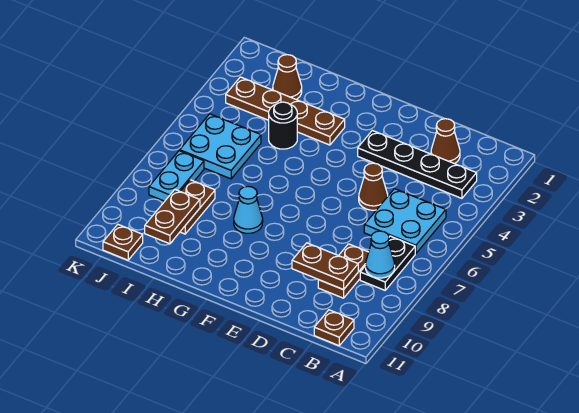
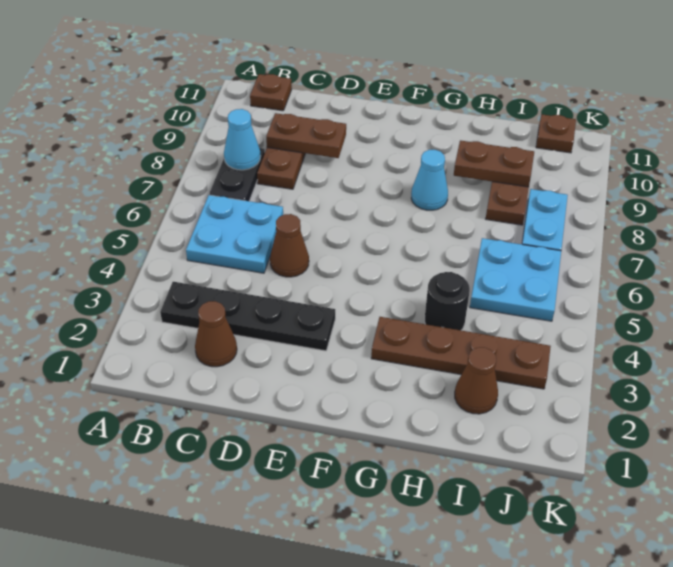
brown 1x2 plate [145,190,200,244] -> brown 1x2 plate turned to [454,140,534,187]

